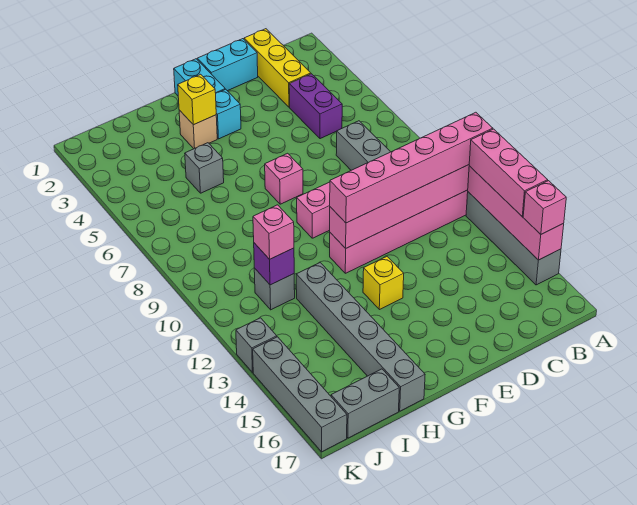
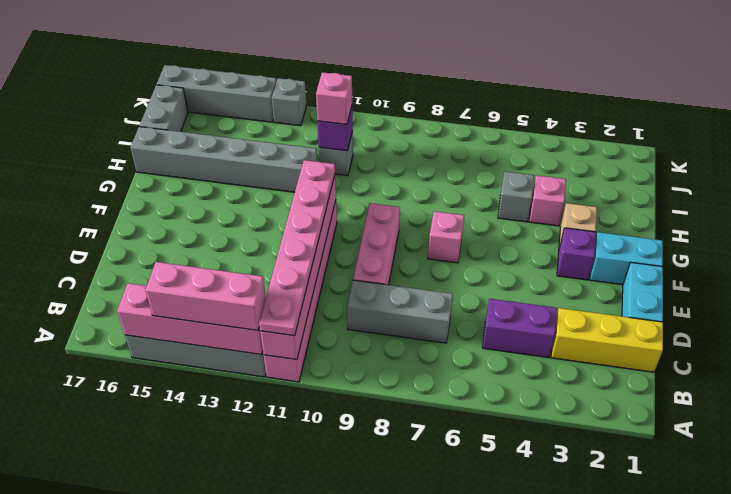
pink 1x6 brick [330,112,493,223] -> pink 1x6 plate [259,160,335,336]
pink 1x1 brick [523,181,566,234] -> pink 1x1 brick moved to [529,175,566,226]
cyan 1x1 brick [216,89,241,139] -> purple 1x1 brick [557,228,596,280]
yellow 1x1 brick [363,257,404,310] -> none
yellow 1x1 brick [178,74,216,125] -> none

